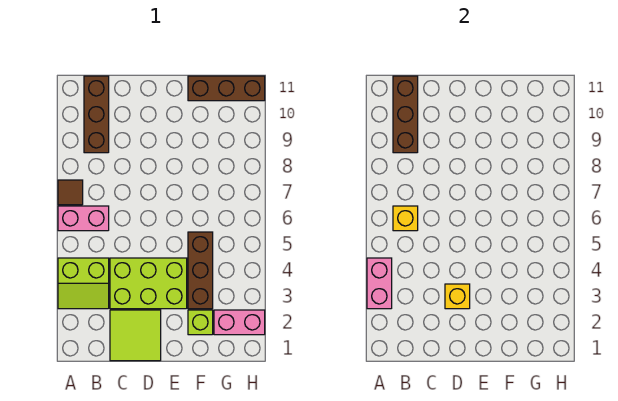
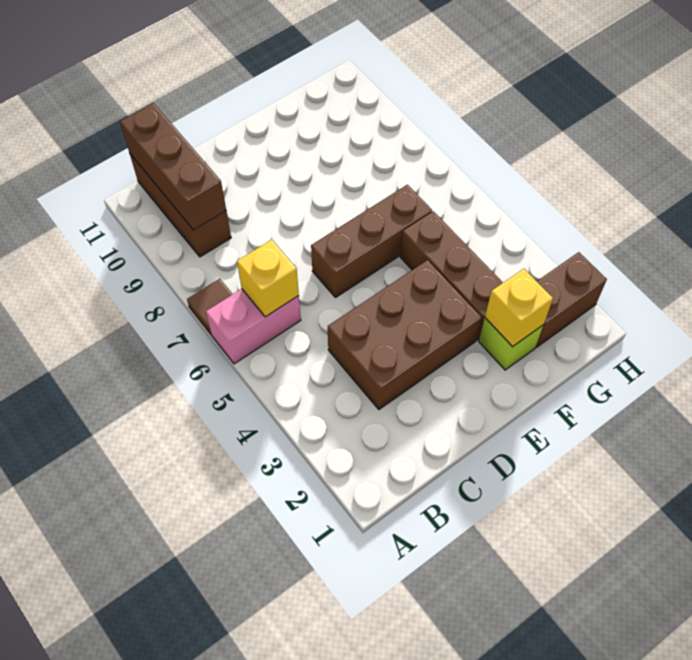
lime 2x2 slope [58,258,109,309] -> none
pink 1x2 brick [367,258,392,309] -> none
lime 2x2 tile [110,310,161,361] -> none
lime 2x3 brick [110,258,187,309] -> brown 2x3 brick [328,260,482,409]
yellow 1x1 brick [445,284,470,309] -> yellow 1x1 brick moved to [485,269,553,347]
brown 1x3 brick [188,76,265,101] -> brown 1x3 brick moved to [311,185,432,298]
pink 1x2 brick [214,310,265,335] -> brown 1x2 brick [536,252,607,347]

